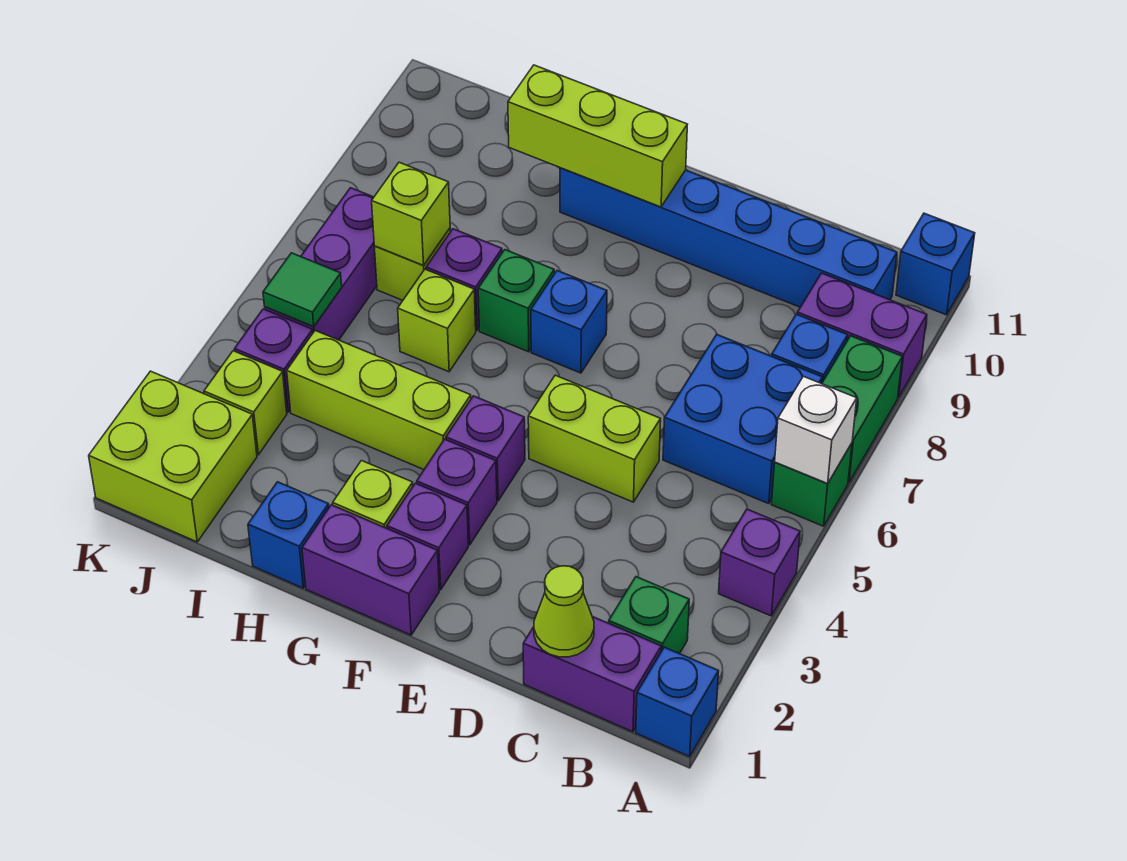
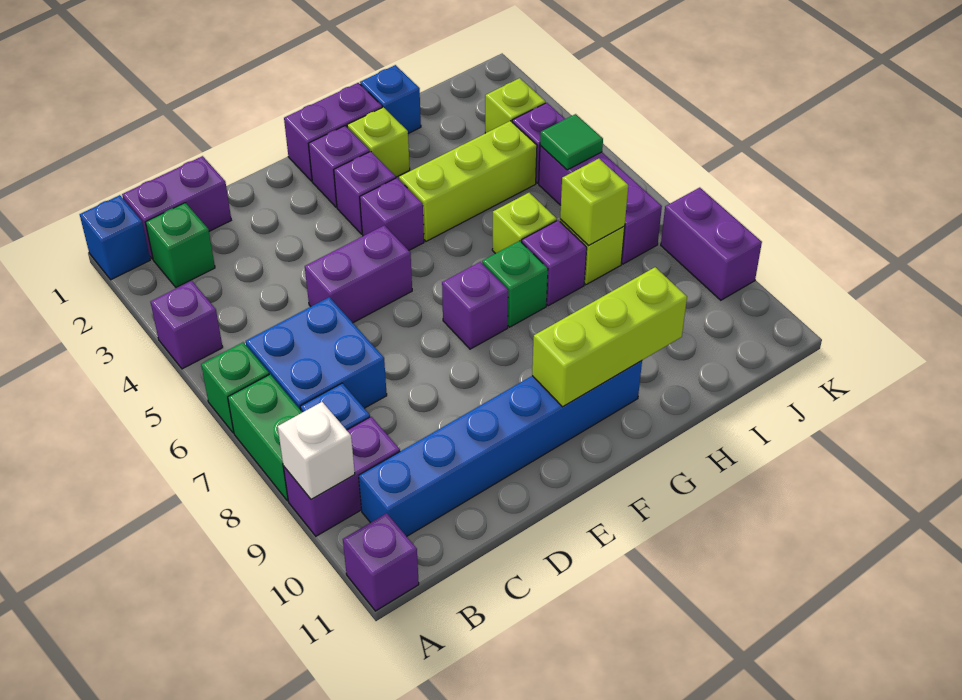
white 1x1 brick [775,376,857,483] -> white 1x1 brick moved to [278,402,355,499]
blue 1x1 brick [896,213,975,315] -> purple 1x1 brick [343,513,419,611]
lime 1x1 cone [534,566,594,657] -> none
lime 1x2 brick [528,375,661,502] -> purple 1x2 brick [305,225,412,323]
blue 1x1 brick [531,271,607,373] -> purple 1x1 brick [442,262,508,349]
lime 2x2 brick [89,371,257,542] -> none
none -> purple 1x2 brick [661,188,762,300]

